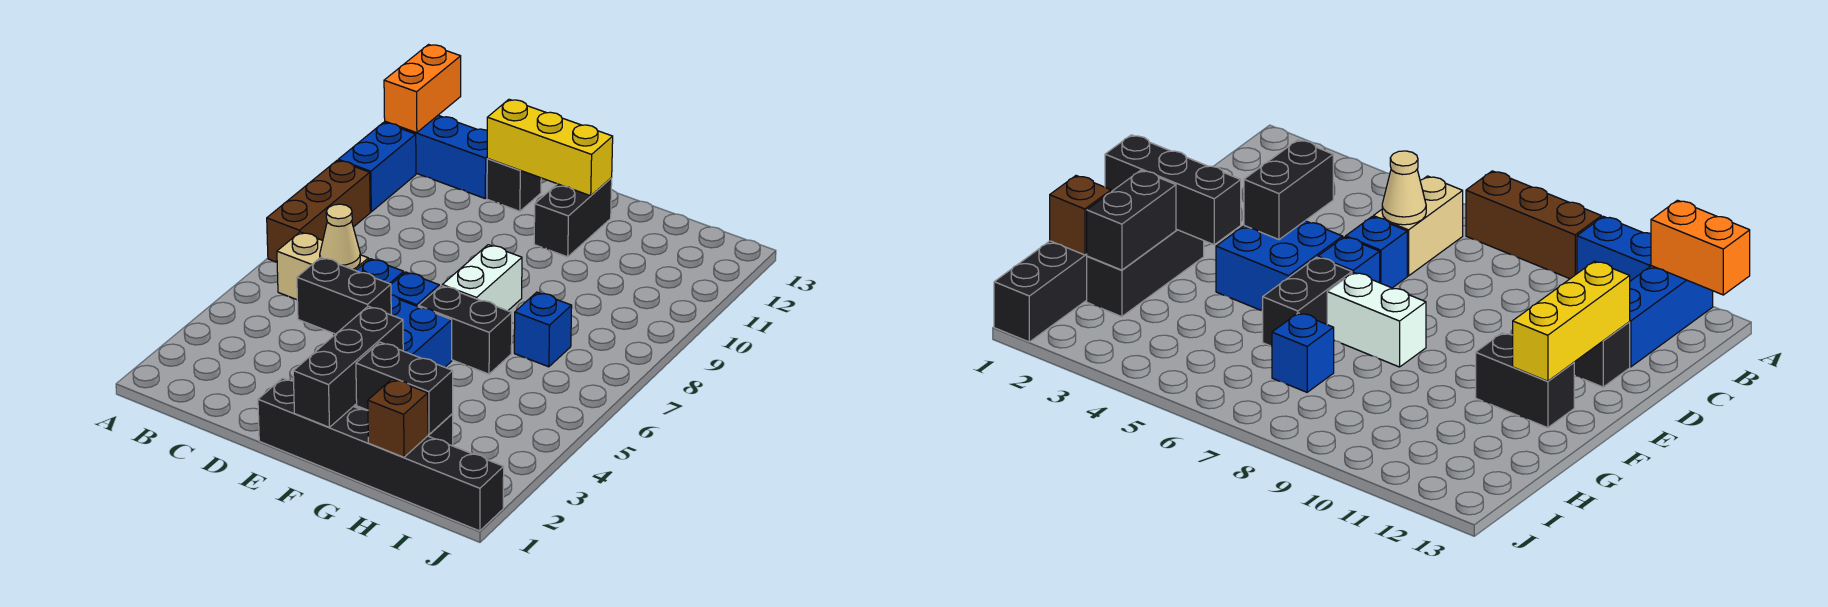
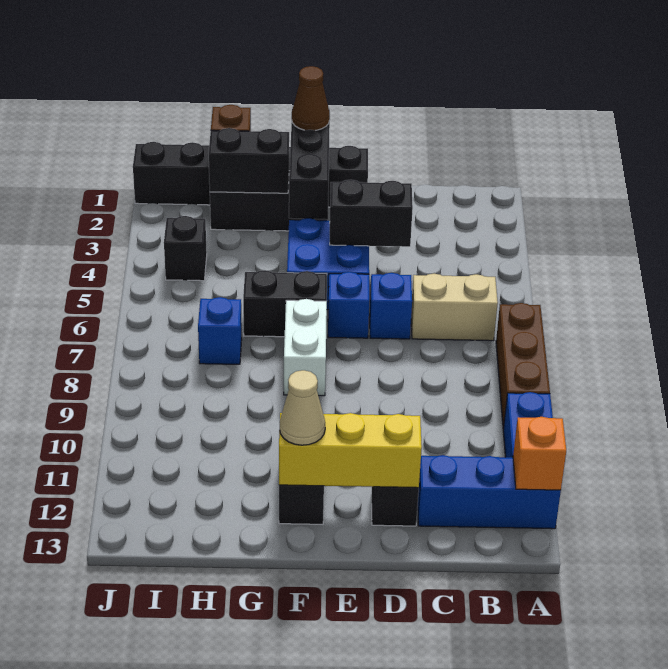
orange 1x2 brick [384,45,461,133] -> orange 1x1 brick [513,417,566,490]
tan 1x1 cone [320,204,360,270] -> tan 1x1 cone moved to [280,370,325,445]
none -> brown 1x1 cone [292,66,330,130]
none -> black 1x1 brick [164,216,207,281]

